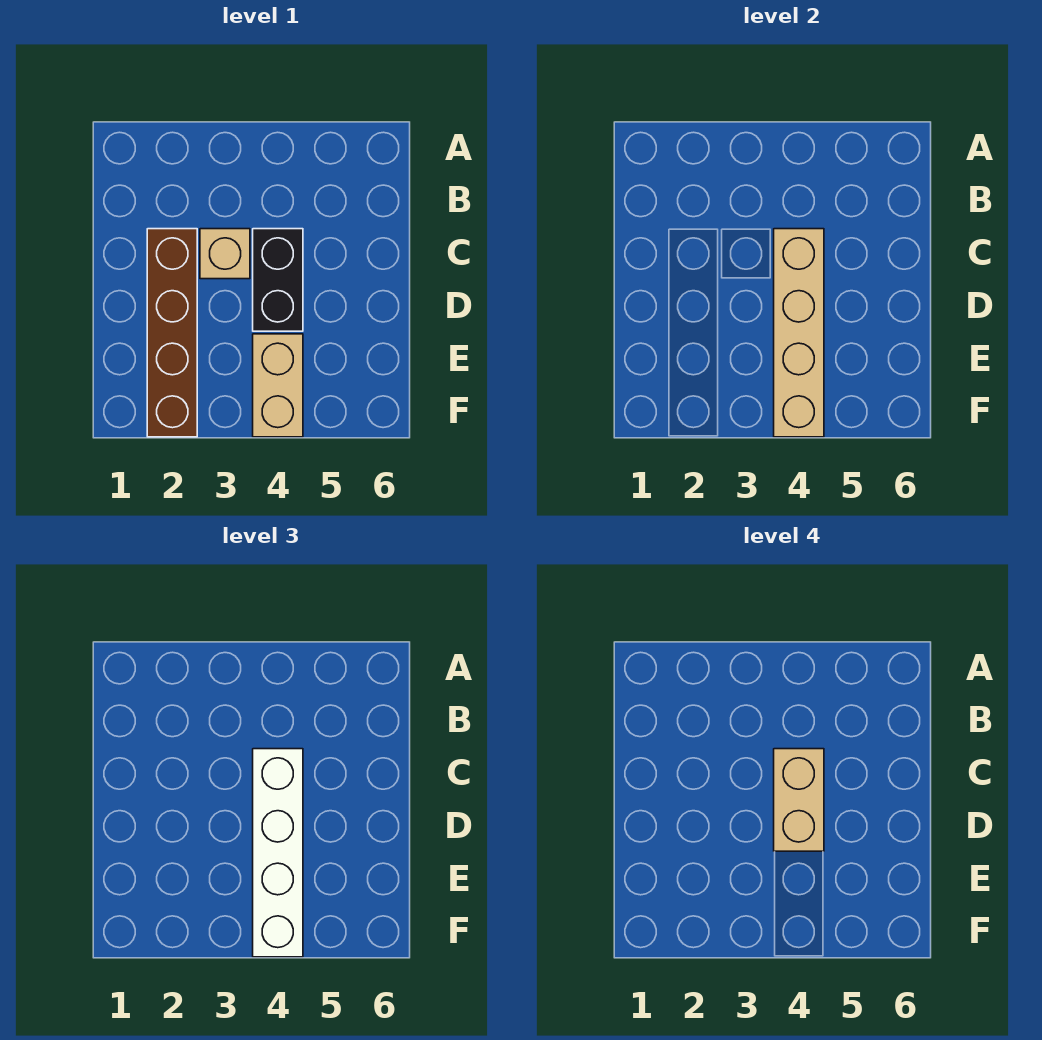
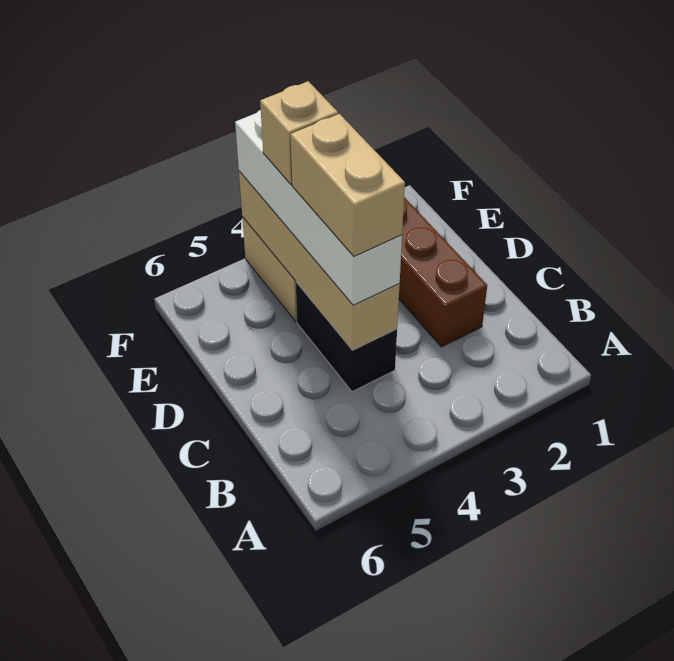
tan 1x1 brick [200,229,250,279] -> tan 1x1 brick moved to [260,81,338,185]

